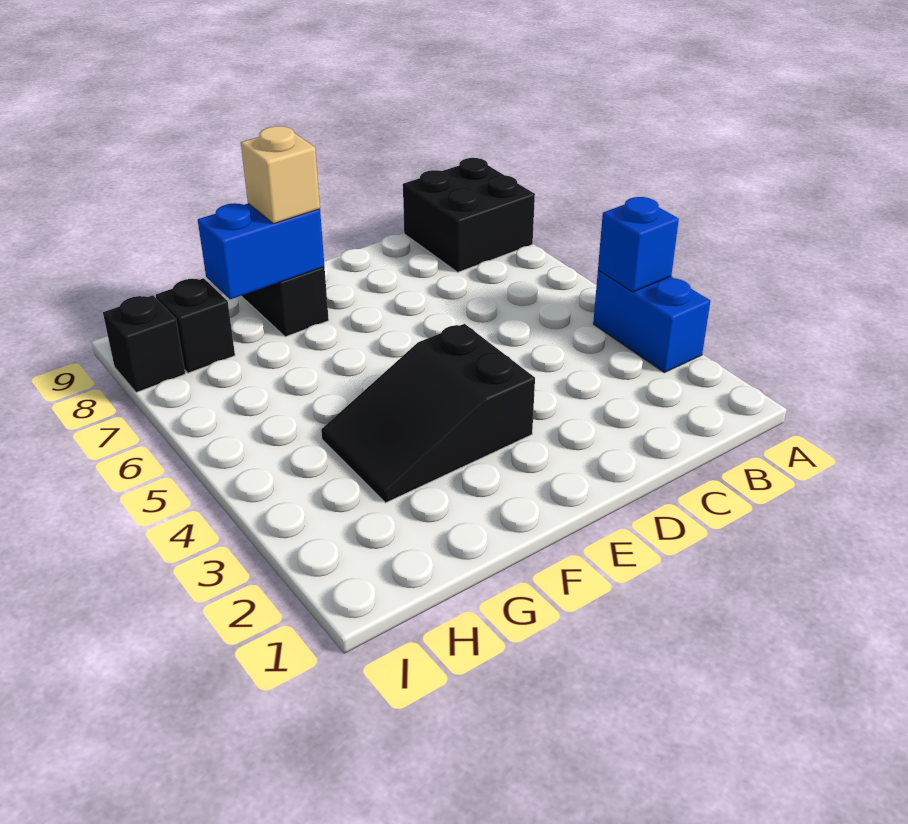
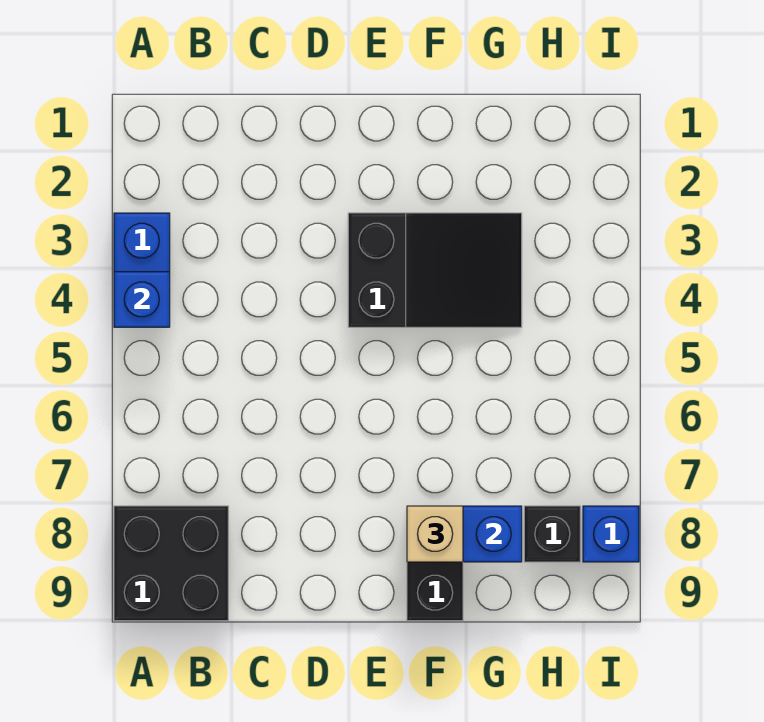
black 1x1 brick [103,295,185,392] -> blue 1x1 brick [583,506,639,562]

